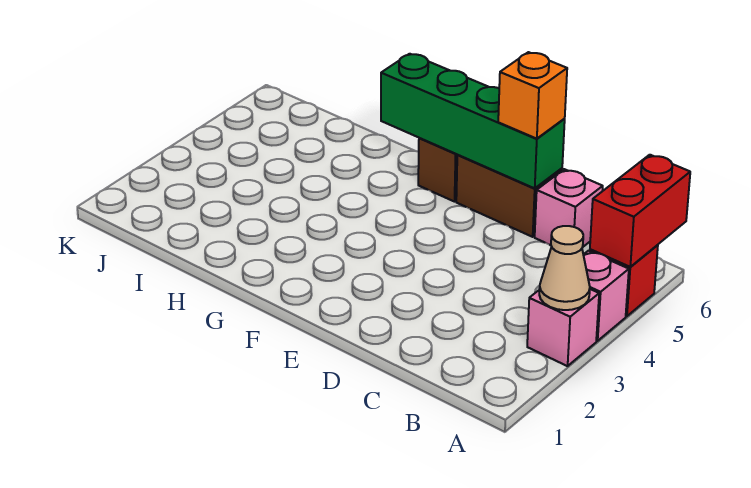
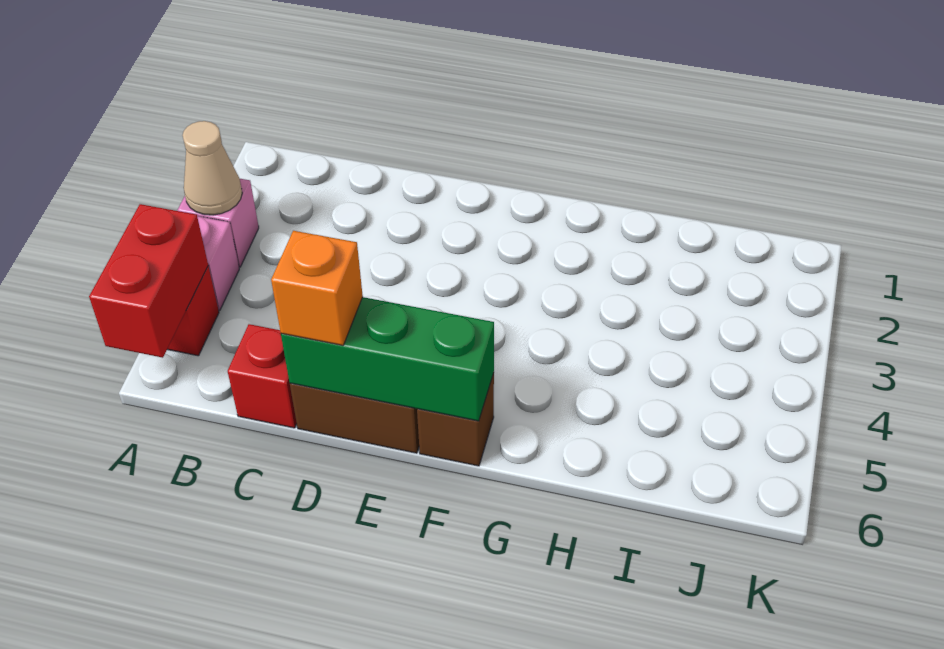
pink 1x1 brick [535,169,603,248] -> red 1x1 brick [228,324,297,428]
green 1x4 brick [381,54,565,188] -> green 1x3 brick [281,297,494,421]

